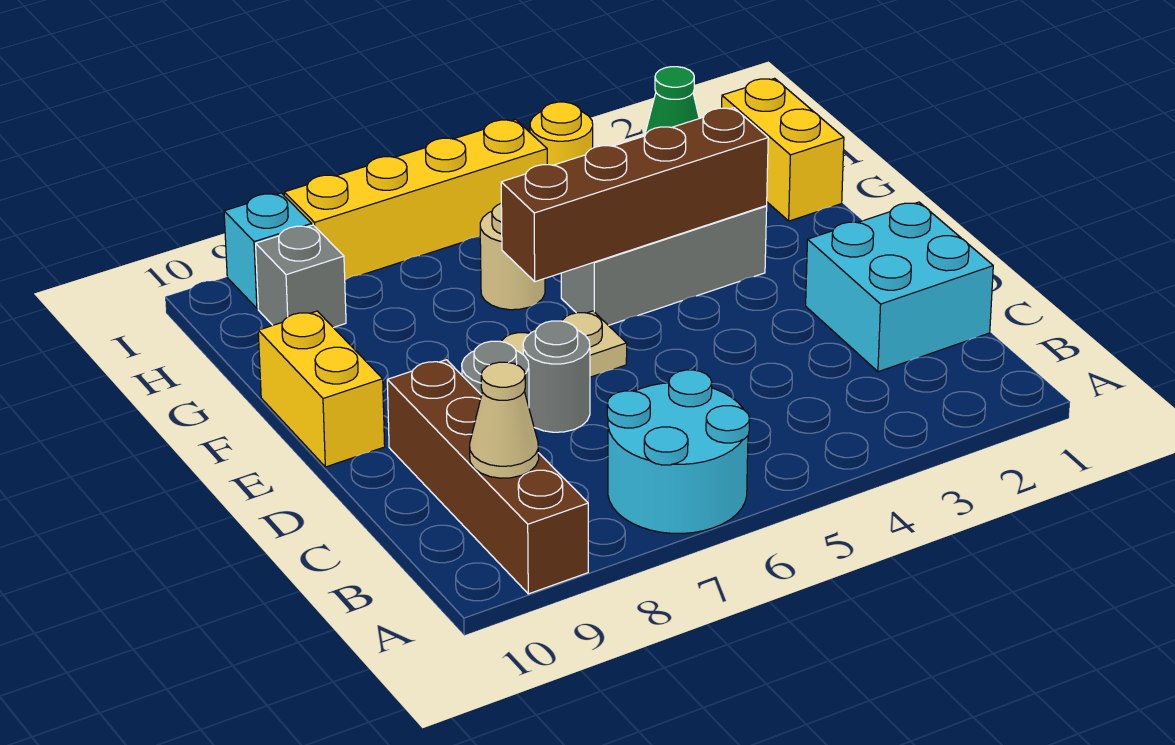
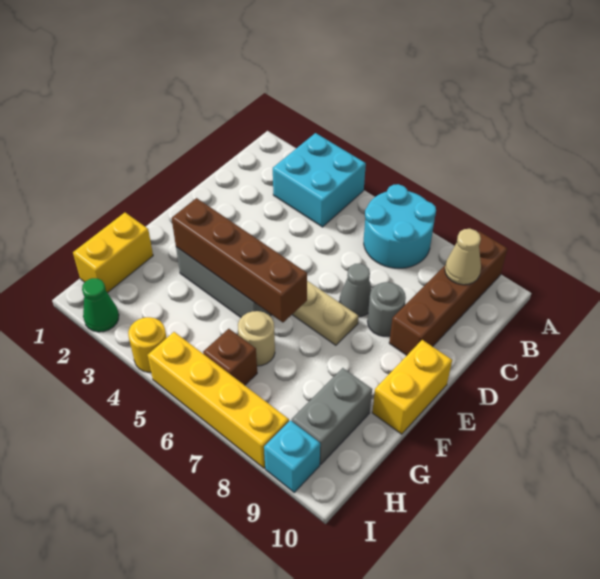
cyan 2x2 brick [806,202,993,372] -> cyan 2x2 brick moved to [273,133,366,227]
grey 1x1 round brick [523,321,590,432] -> grey 1x1 cone [339,264,372,317]
none -> brown 1x1 brick [203,329,257,385]
grey 1x1 brick [256,225,346,328] -> grey 1x2 brick [292,368,372,464]

